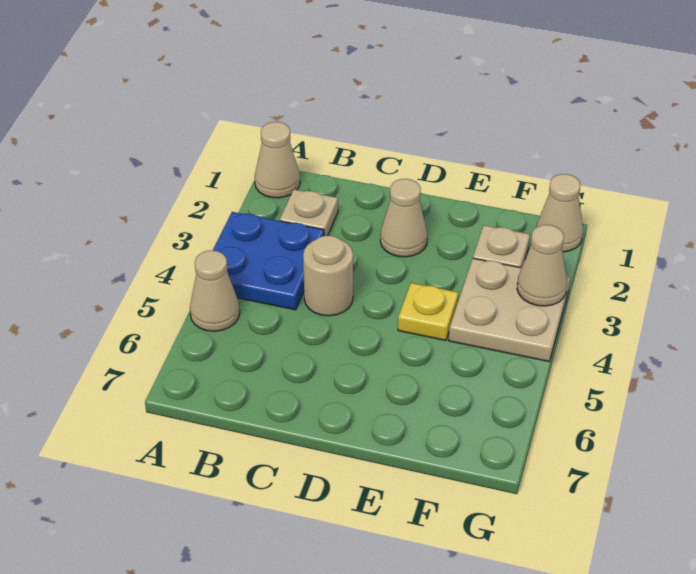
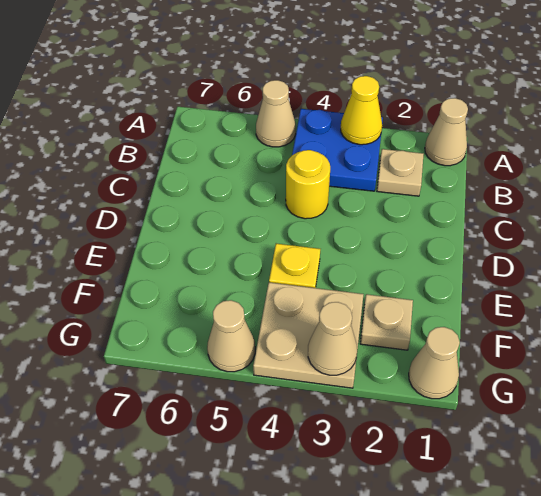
none -> yellow 1x1 cone [341,76,382,145]
tan 1x1 round brick [303,236,353,316] -> yellow 1x1 round brick [286,150,330,219]
tan 1x1 cone [380,179,427,257] -> tan 1x1 cone moved to [207,300,255,372]

